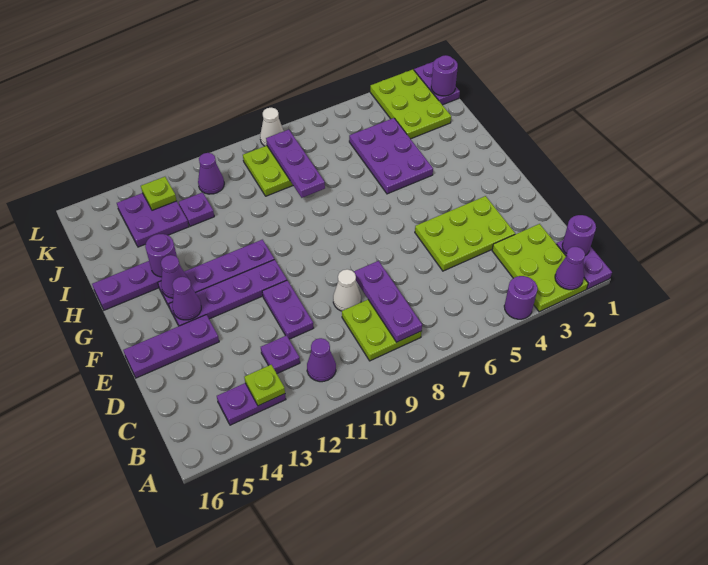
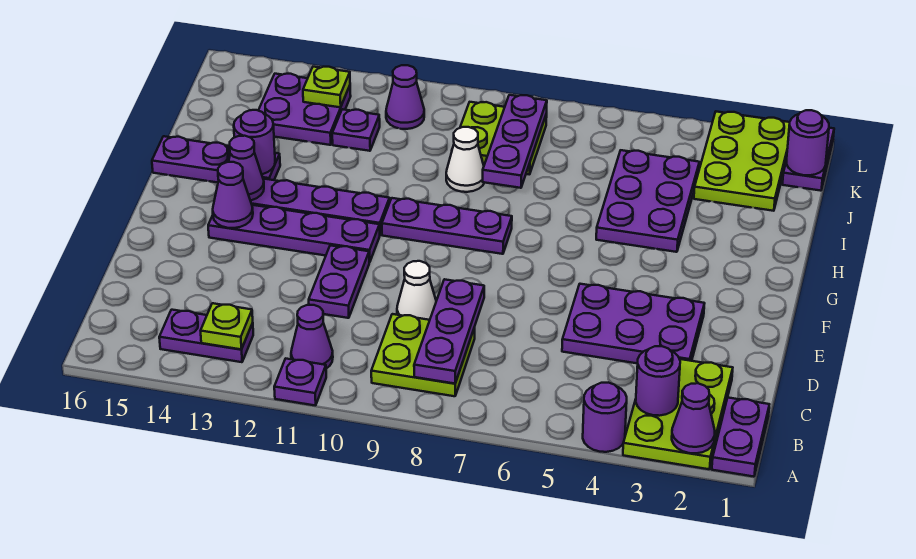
purple 1x1 round brick [562,215,596,256] -> purple 1x1 round brick moved to [636,346,680,416]
purple 1x1 plate [261,335,300,373] -> purple 1x1 plate moved to [274,359,326,406]
lime 2x3 plate [415,196,515,271] -> purple 2x3 plate [562,284,705,363]
purple 1x3 plate [123,315,219,378] -> purple 1x3 plate moved to [382,198,512,254]
white 1x1 cone [260,108,284,146] -> white 1x1 cone moved to [446,127,485,192]

